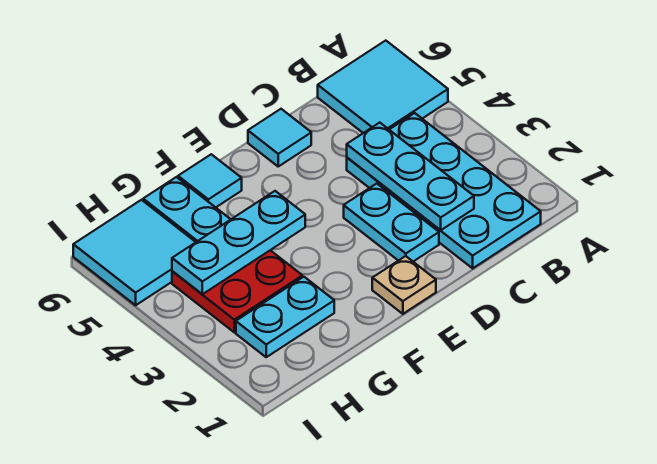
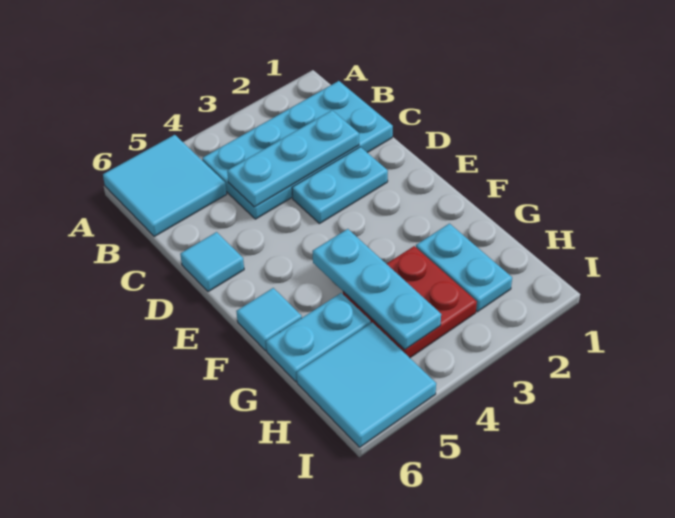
tan 1x1 plate [372,256,436,314] -> none

